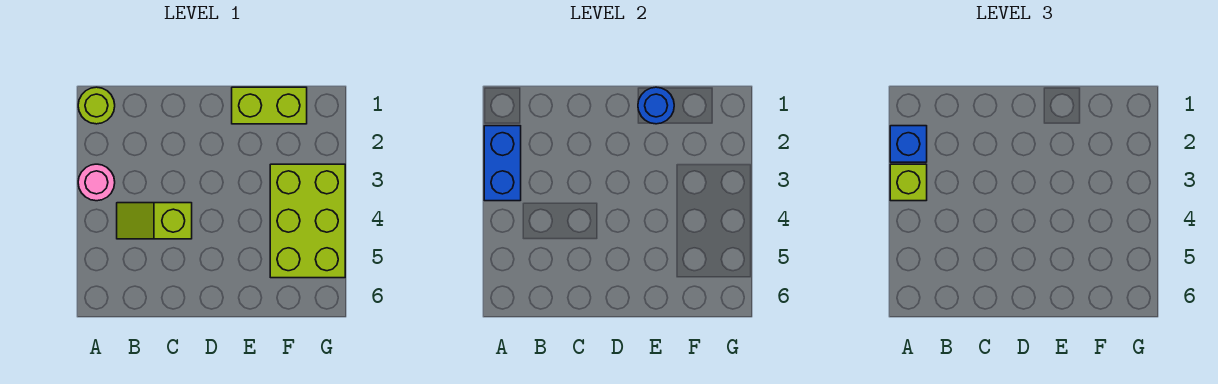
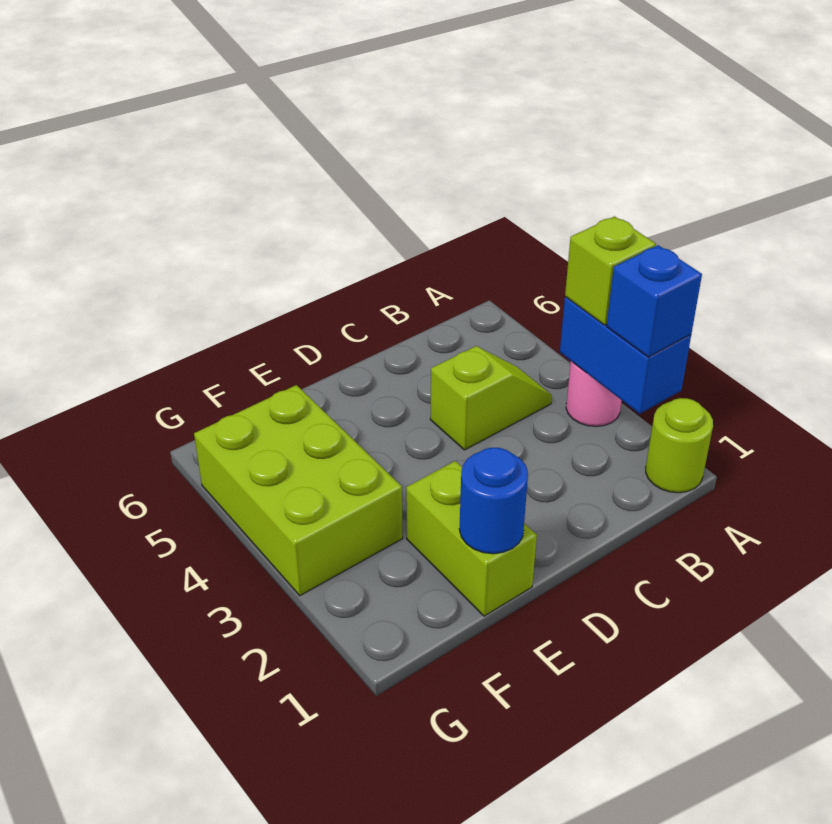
lime 1x2 brick [232,87,307,124] -> lime 1x2 brick turned to [406,461,537,616]

